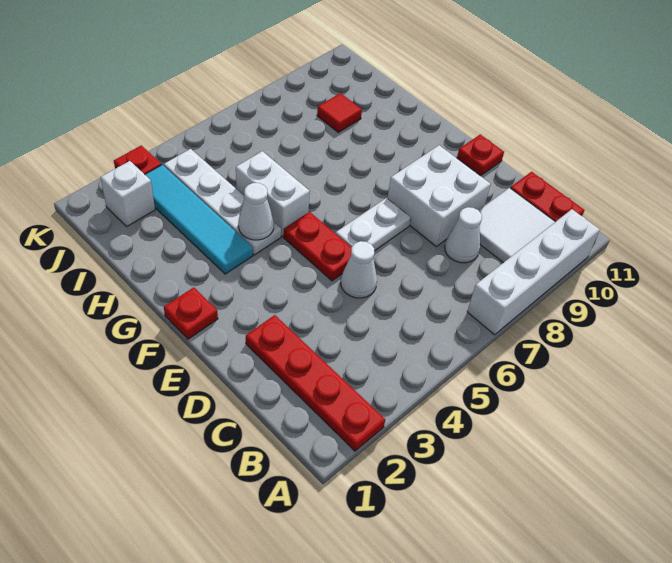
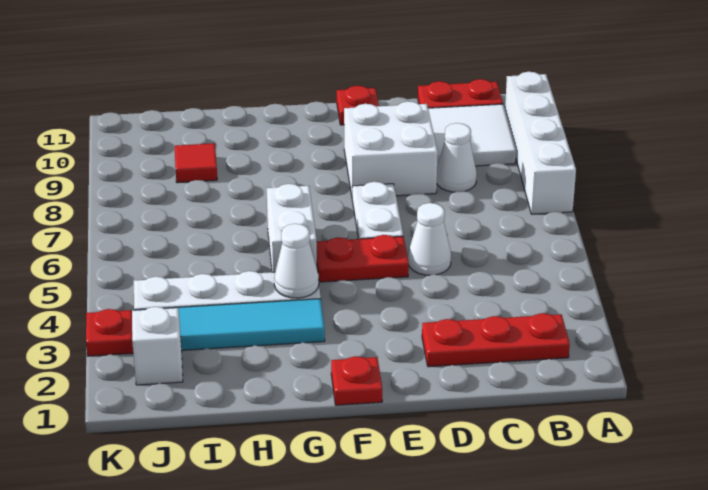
red 1x4 plate [246,315,385,451] -> red 1x3 plate [422,313,570,367]
white 1x2 brick [236,151,310,236] -> white 1x2 brick turned to [266,184,317,272]

